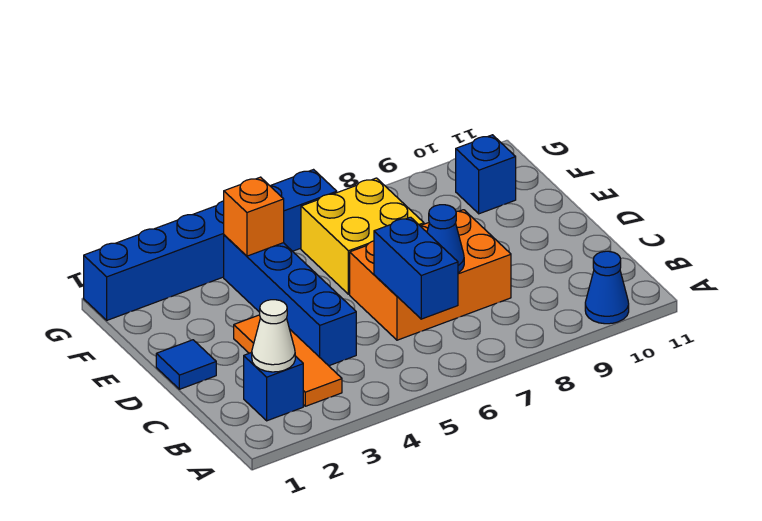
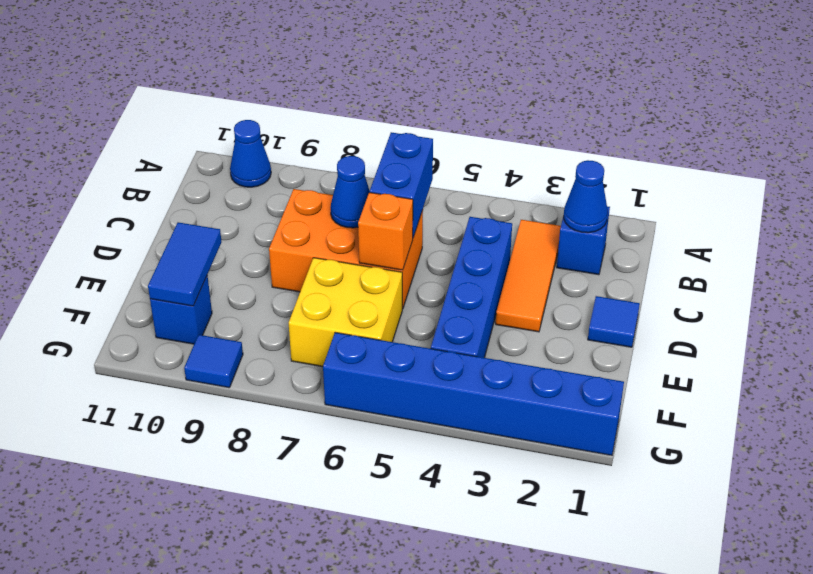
white 1x1 cone [252,300,295,372] -> blue 1x1 cone [564,160,608,233]
none -> blue 1x2 tile [148,222,221,306]
orange 1x1 brick [224,177,284,256] -> orange 1x1 brick moved to [358,192,413,270]
none -> blue 1x1 tile [184,335,243,388]

